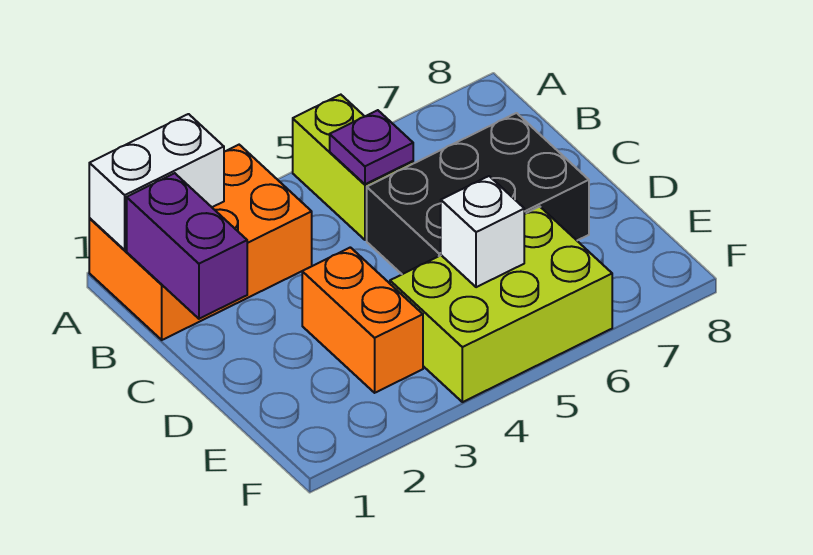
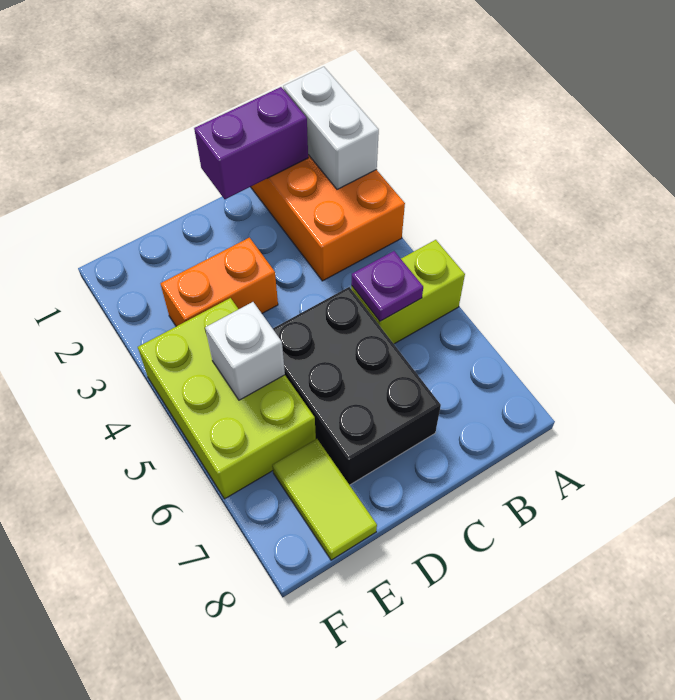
none -> lime 1x2 tile [272,439,377,560]

